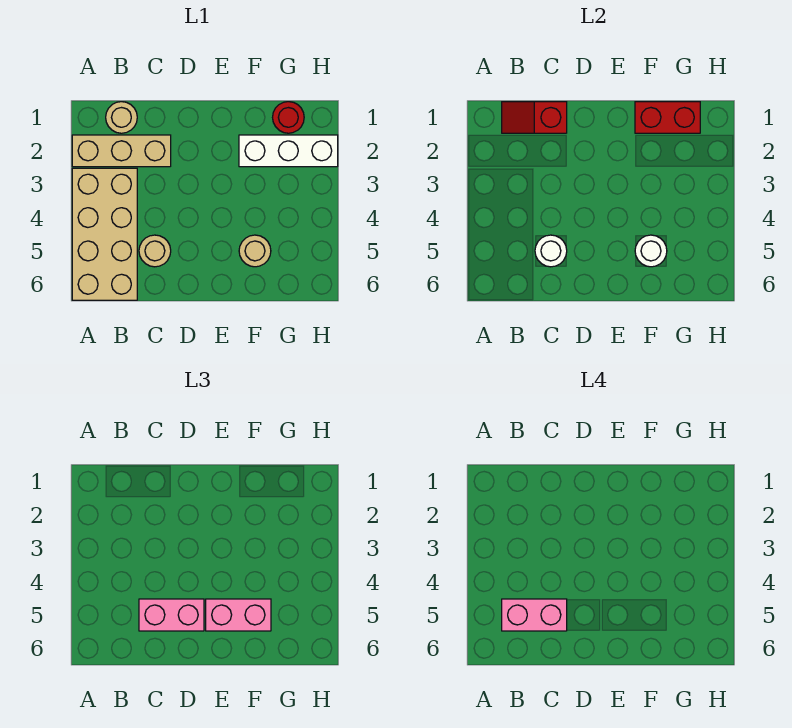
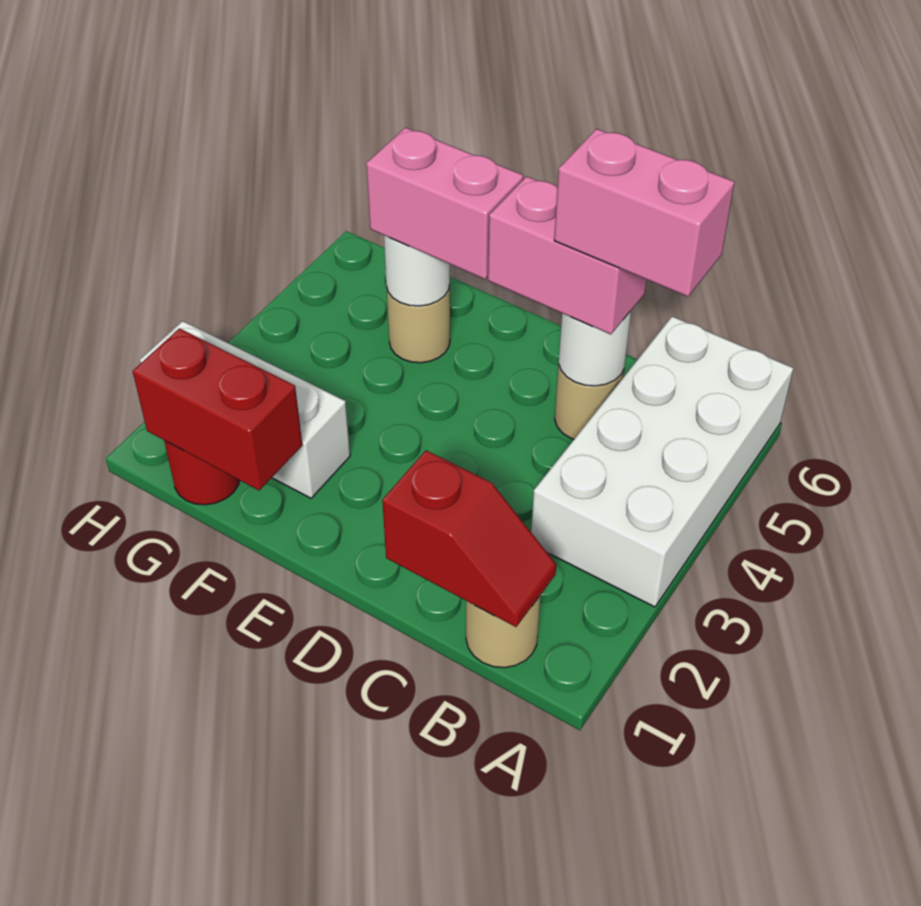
tan 1x3 brick [72,135,171,167] -> none
tan 2x4 brick [72,168,137,300] -> white 2x4 brick [531,316,793,607]

